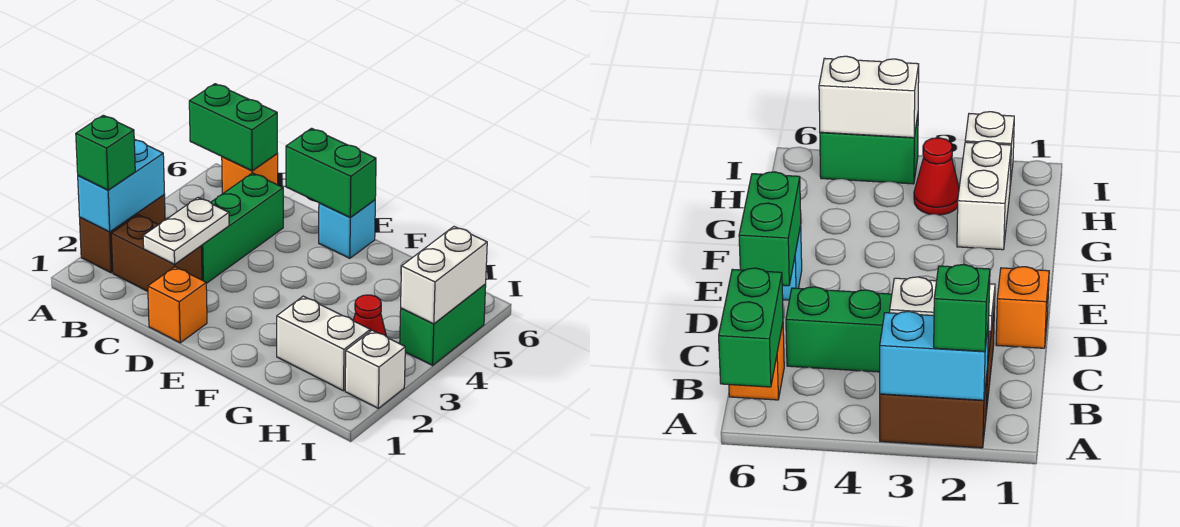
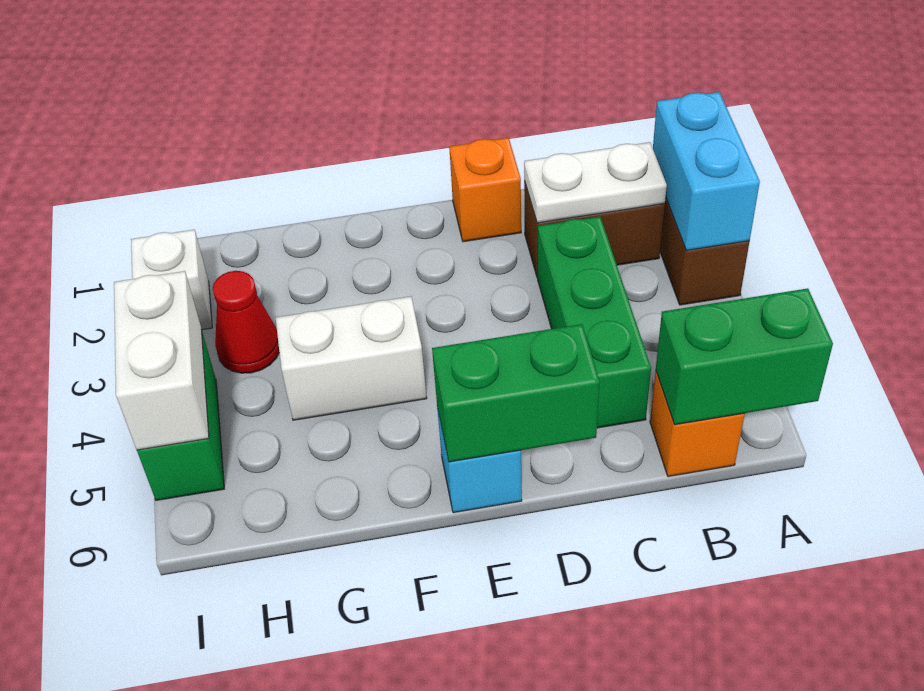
green 1x1 brick [76,115,135,190] -> none
white 1x2 plate [143,198,229,264] -> white 1x2 plate turned to [524,142,667,223]
white 1x2 brick [277,296,370,391] -> white 1x2 brick moved to [276,296,427,420]

